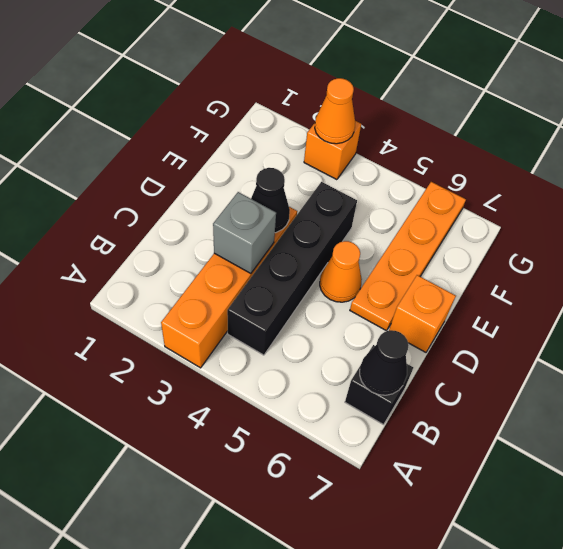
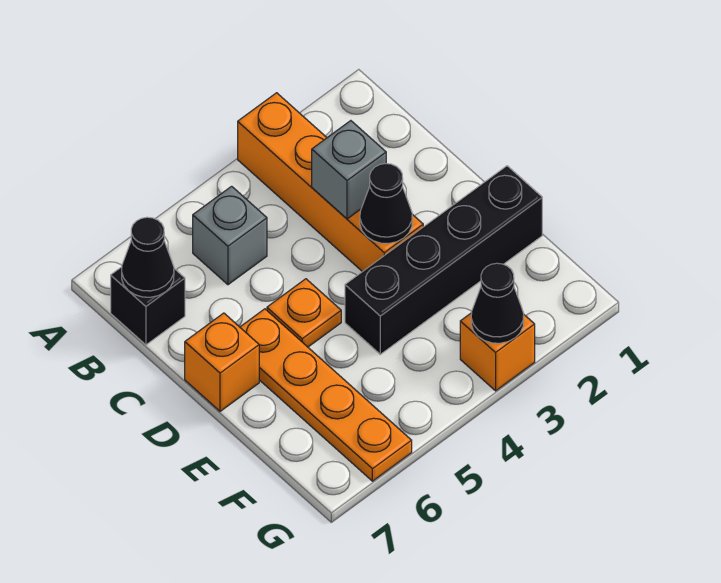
black 1x4 brick [227,182,357,355] -> black 1x4 brick turned to [345,166,542,354]
none -> grey 1x1 brick [193,186,267,285]
orange 1x1 cone [320,241,362,302] -> orange 1x1 plate [267,279,341,347]
orange 1x1 cone [315,78,355,144] -> black 1x1 cone [471,263,524,343]

